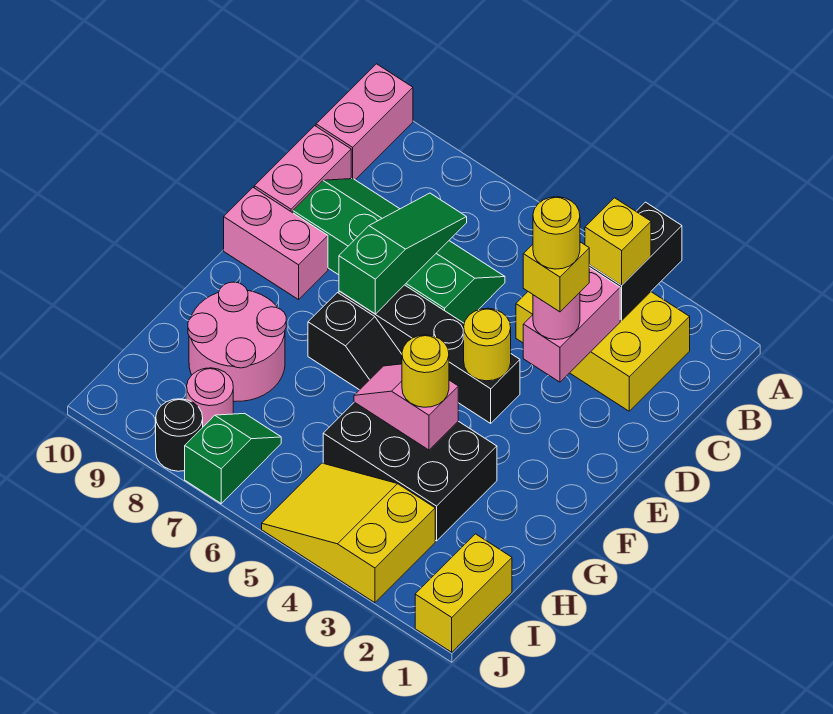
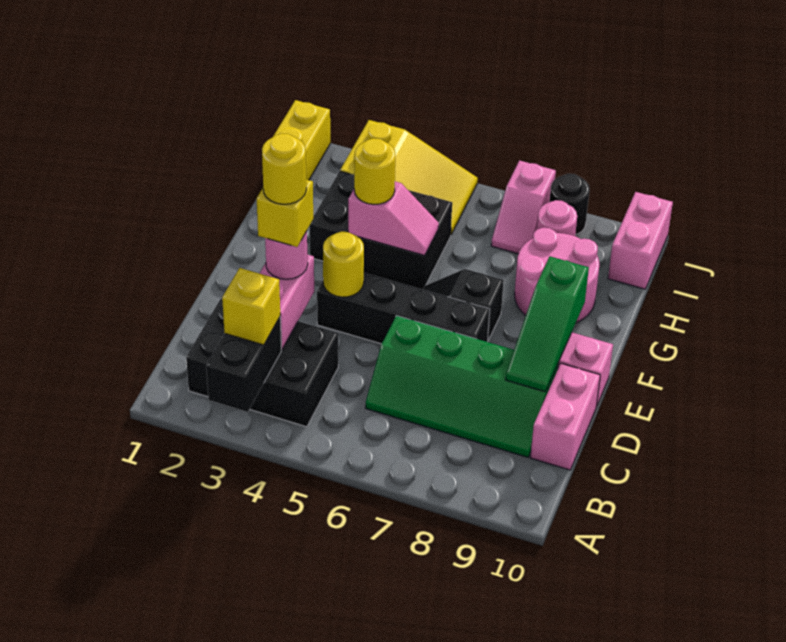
pink 1x2 brick [316,64,413,180] -> pink 1x2 brick moved to [608,192,673,289]
yellow 2x3 brick [516,292,690,411] -> black 2x3 brick [186,299,338,427]
green 1x3 slope [339,193,467,314] -> green 1x3 slope moved to [506,257,589,392]
green 1x2 slope [185,413,281,503] -> pink 1x2 slope [491,161,556,254]

